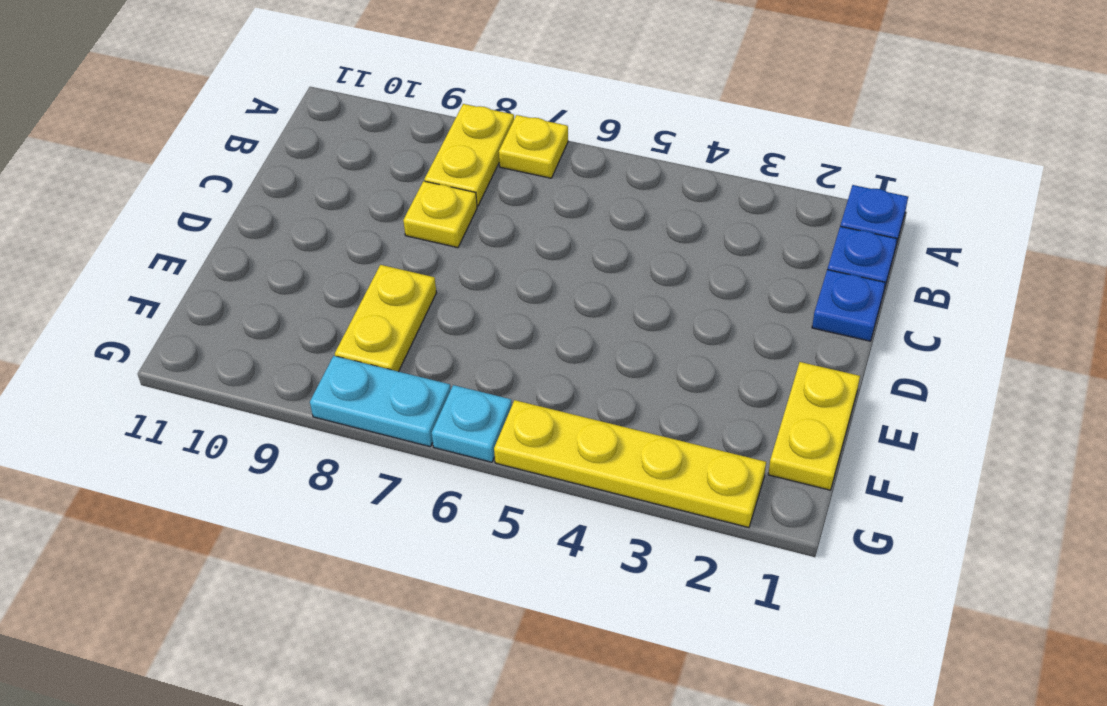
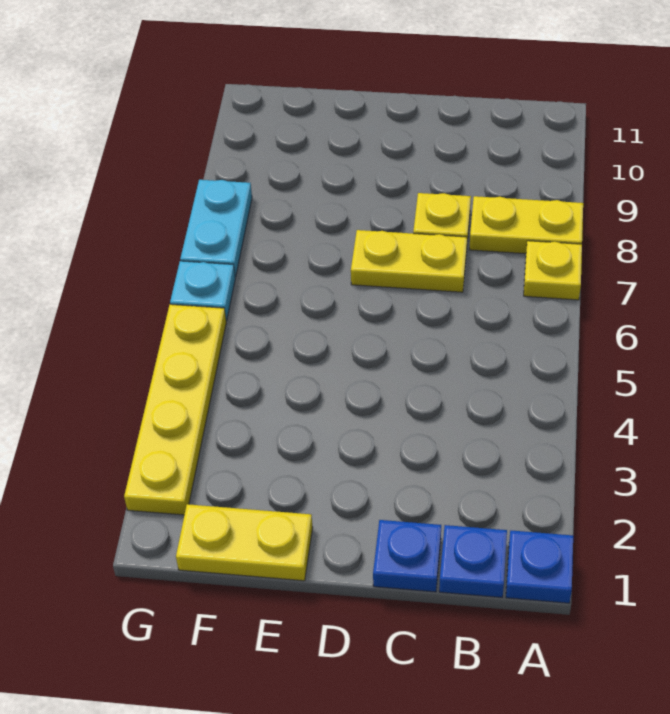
yellow 1x2 plate [335,265,436,372] -> yellow 1x2 plate moved to [351,230,467,292]

